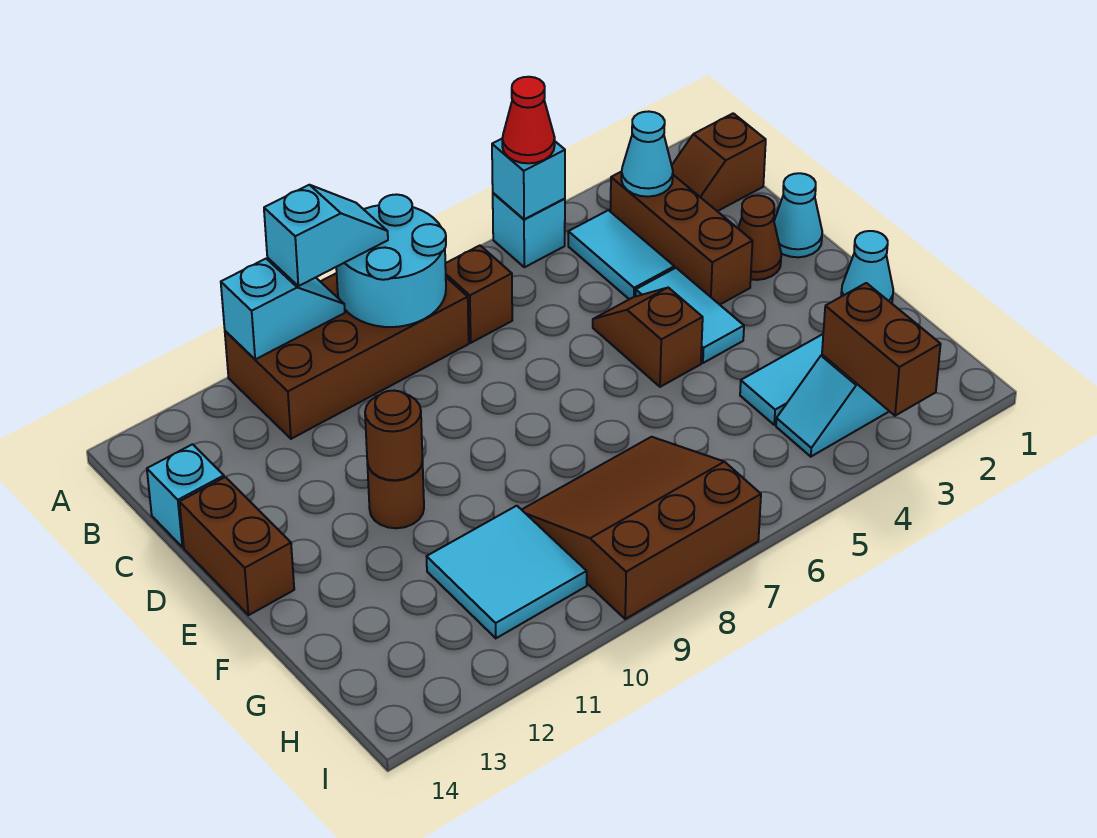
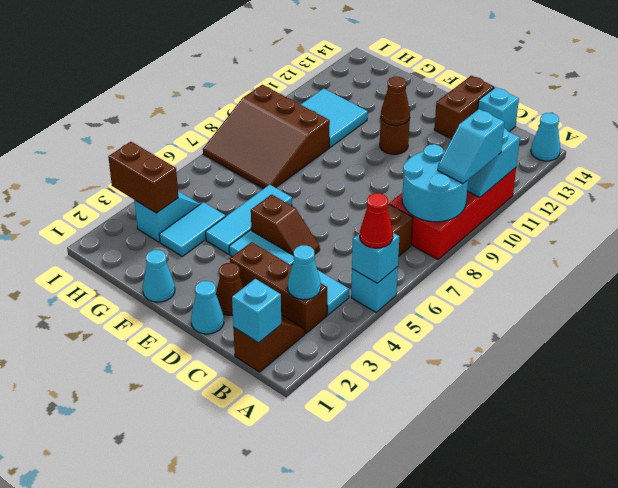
brown 2x4 brick [225,273,469,439] -> red 2x4 brick [389,168,516,260]
none -> cyan 1x1 cone [531,113,560,161]
none -> cyan 1x1 brick [232,279,281,343]
brown 1x2 brick [180,477,294,615] -> brown 1x2 brick turned to [434,76,494,139]
brown 1x1 round brick [365,391,423,480] -> brown 1x1 cone [381,77,410,126]
none -> cyan 1x3 tile [206,185,292,254]
brown 3x3 slope [522,437,761,619] -> brown 3x3 slope turned to [203,85,330,189]

